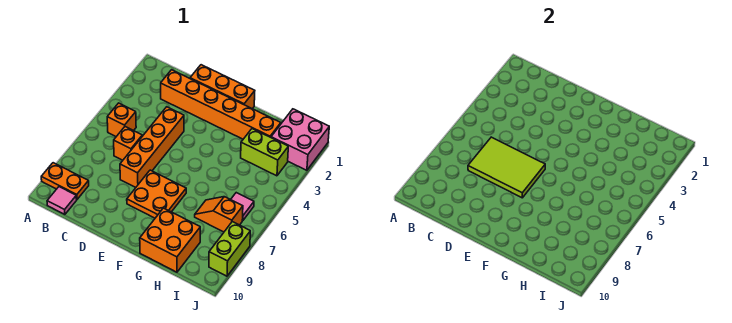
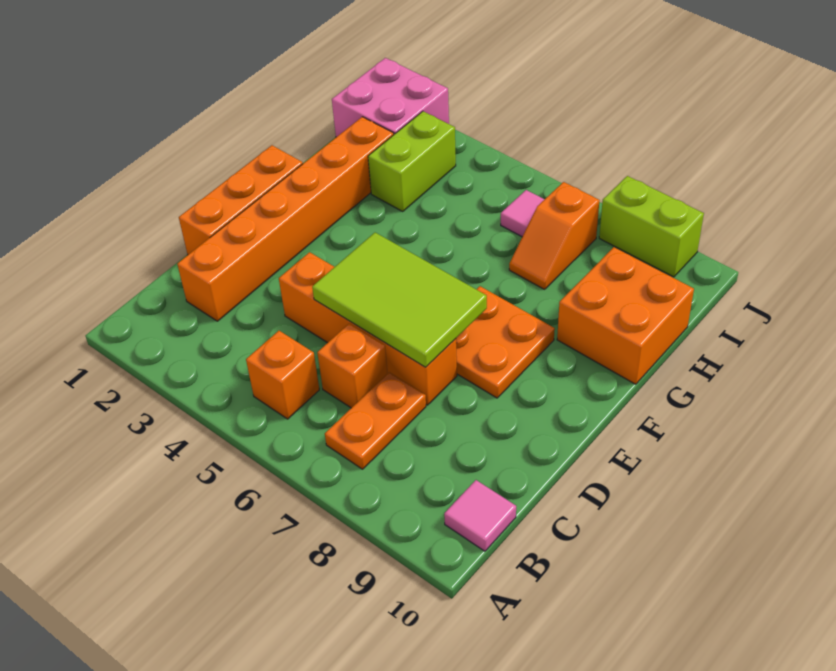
orange 1x2 plate [41,163,89,199] -> orange 1x2 plate moved to [325,372,426,469]
lime 2x3 tile [468,137,545,198] -> lime 2x3 tile turned to [312,233,487,367]

